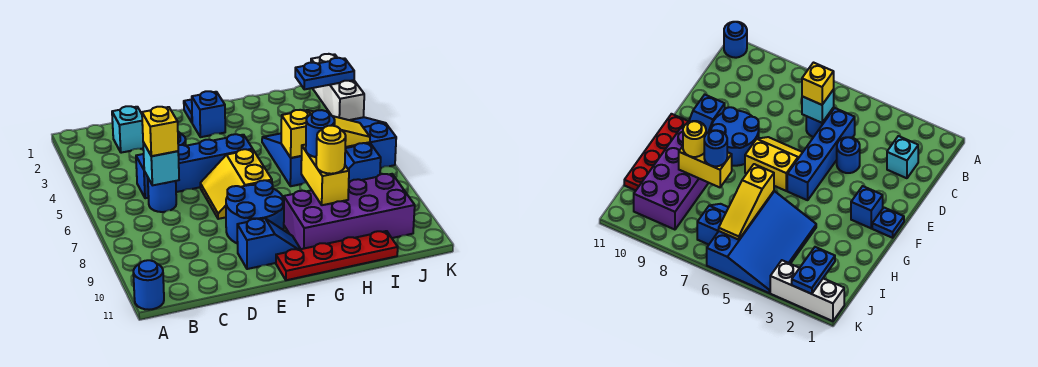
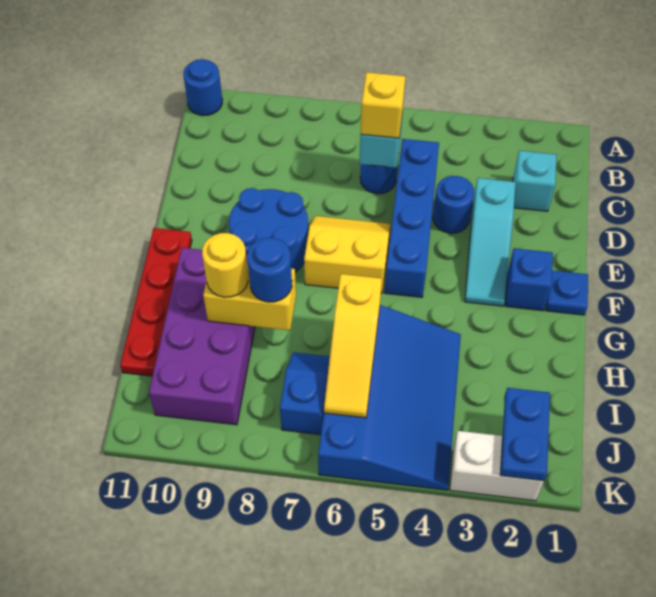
none -> cyan 1x3 slope [465,178,515,306]
blue 1x2 slope [237,218,300,269] -> none
white 1x3 brick [311,54,364,120] -> white 1x2 brick [450,431,544,501]

